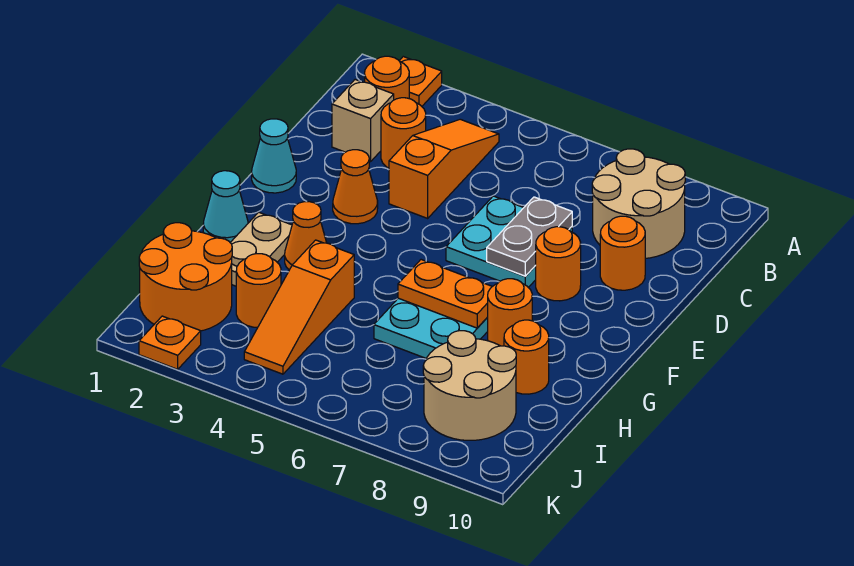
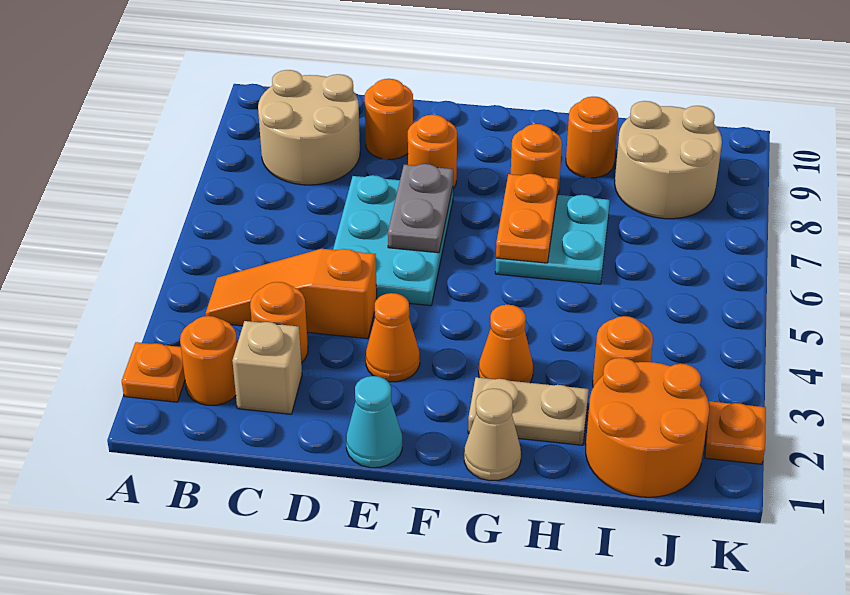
cyan 2x2 plate [446,196,572,288] -> cyan 2x3 plate [333,175,453,306]
grey 1x2 plate [487,197,572,276] -> grey 1x2 plate turned to [388,164,453,253]
cyan 1x1 cone [203,171,248,242] -> tan 1x1 cone [464,389,521,481]
orange 1x3 slope [244,240,354,374] -> none

